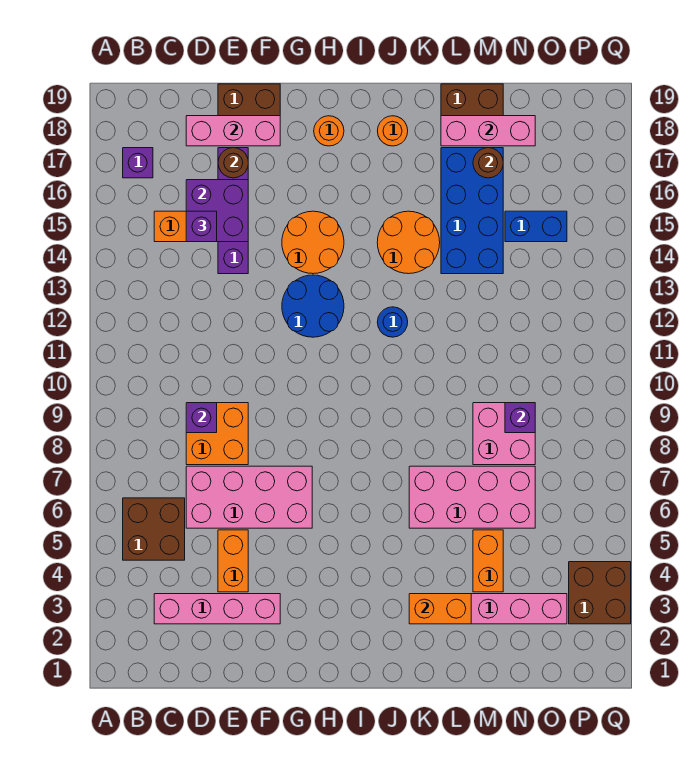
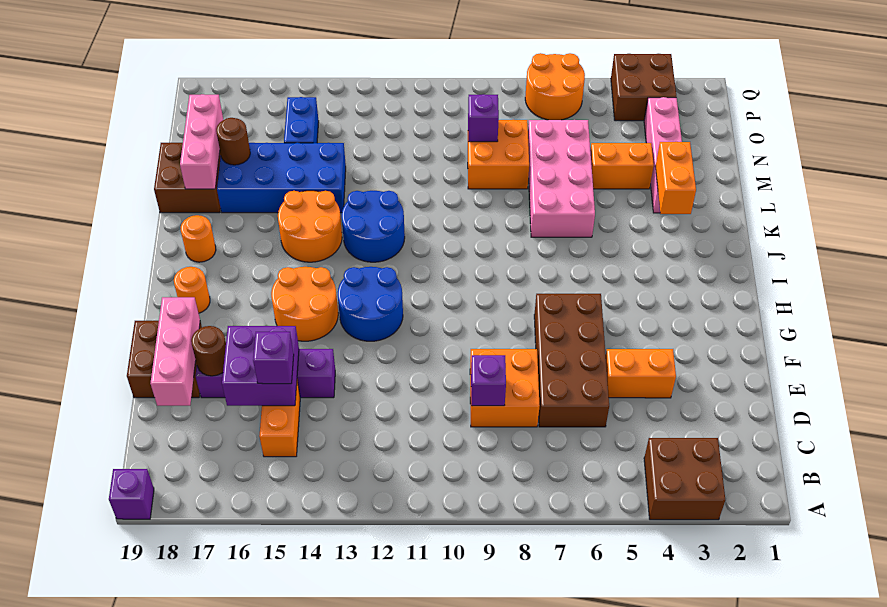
brown 2x2 brick [123,498,185,560] -> brown 2x2 brick moved to [644,438,725,520]
purple 1x1 brick [123,148,153,178] -> purple 1x1 brick moved to [109,469,154,519]
pink 1x4 brick [154,594,280,624] -> none
pink 2x4 brick [186,466,312,528] -> brown 2x4 brick [534,294,609,427]
blue 1x1 round brick [377,307,408,337] -> blue 2x2 round brick [342,191,405,262]
pink 2x2 brick [473,403,535,465] -> orange 2x2 brick [468,120,529,189]
none -> orange 2x2 round brick [525,53,585,120]

